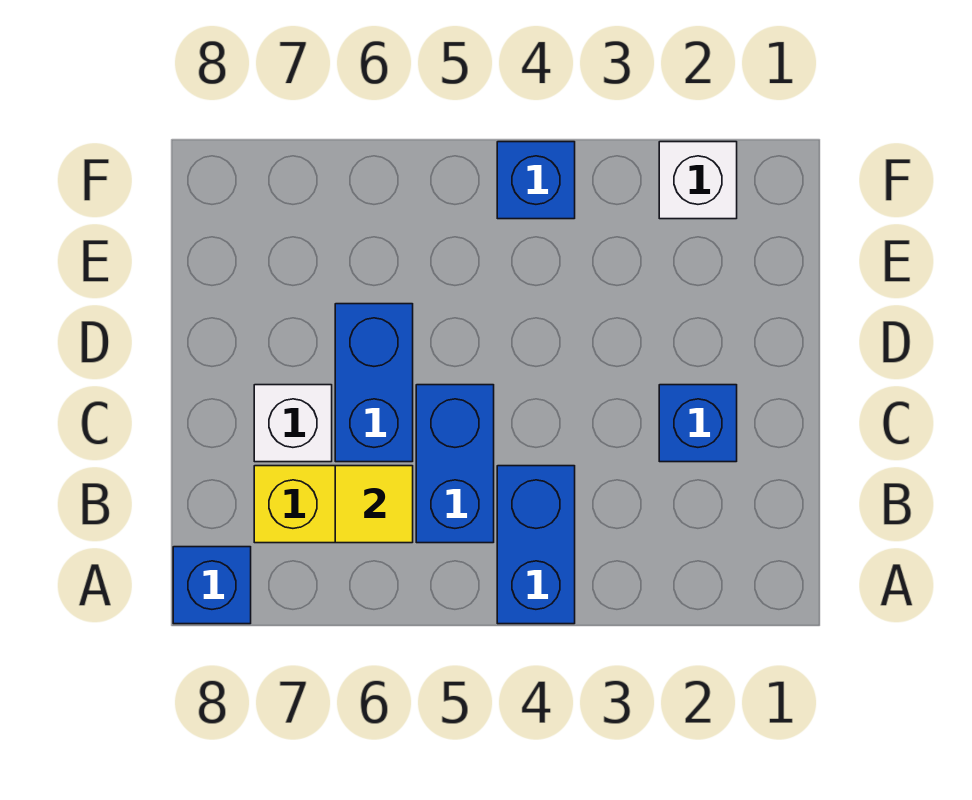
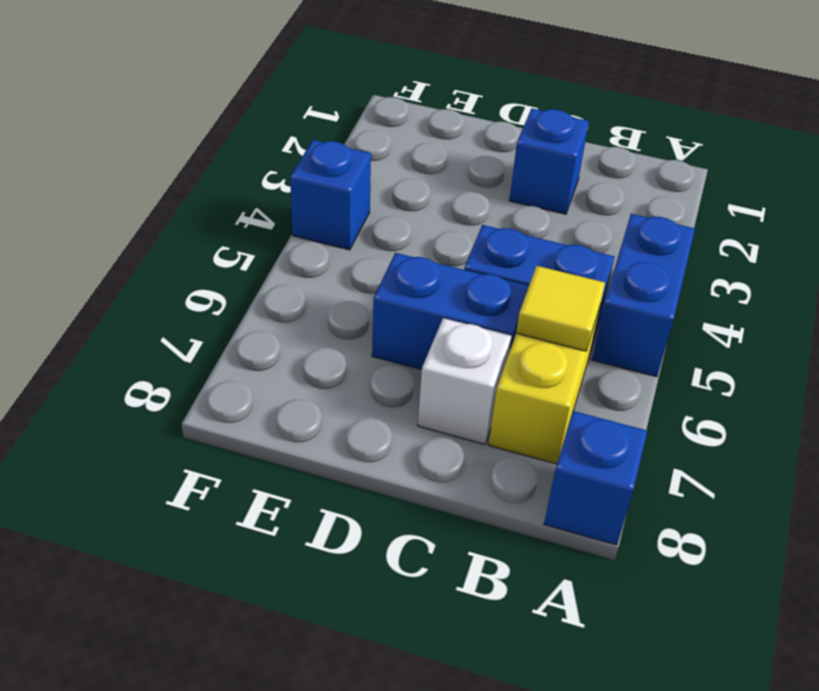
blue 1x2 brick [497,466,575,624] -> blue 1x2 brick turned to [592,214,695,377]
white 1x1 brick [659,142,737,219] -> none

